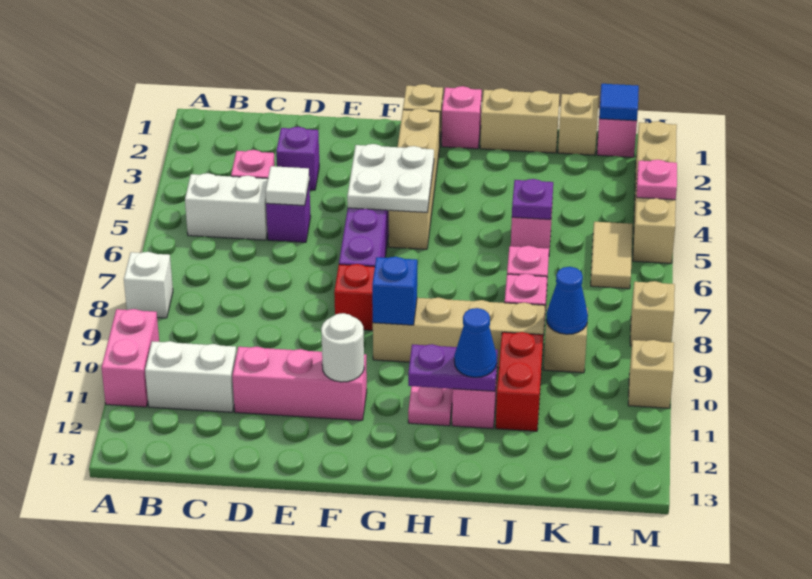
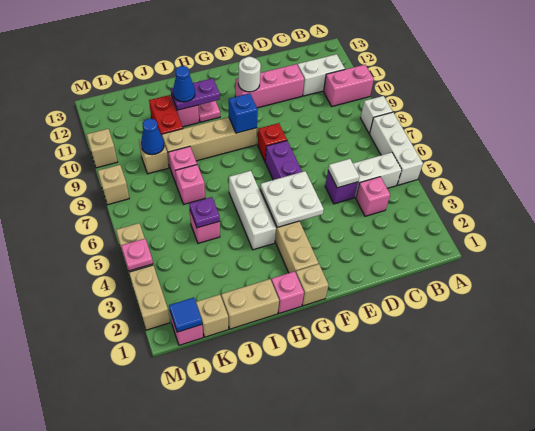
none -> white 1x3 brick [370,112,423,185]
pink 1x2 brick [102,309,159,407] -> pink 1x2 brick turned to [324,65,374,106]
purple 1x1 brick [276,127,319,190] -> none
none -> white 1x3 brick [229,171,276,250]
tan 1x2 tile [591,222,633,289] -> none

